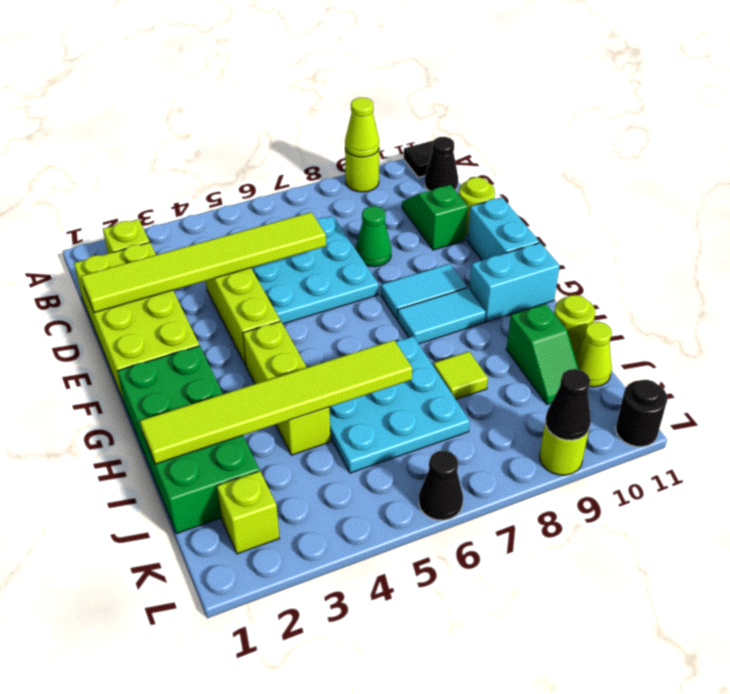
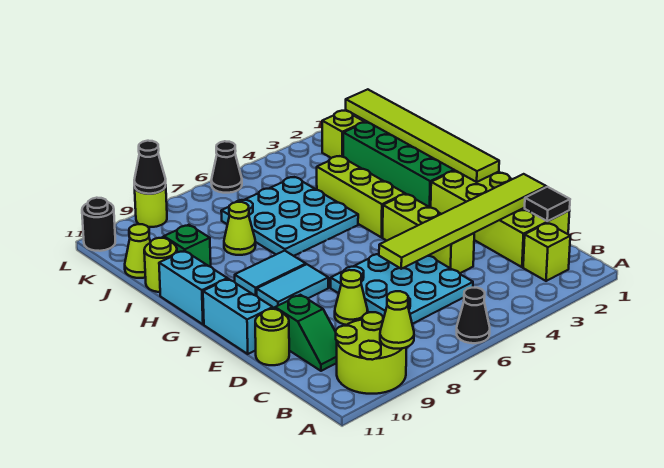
lime 1x1 round brick [345,149,379,192] -> lime 2x2 round brick [336,312,407,394]
black 1x1 tile [404,140,434,177] -> black 1x1 tile moved to [525,187,570,221]
black 1x1 cone [425,137,458,191] -> black 1x1 cone moved to [457,288,490,343]
green 1x1 cone [356,206,391,267] -> lime 1x1 cone [335,270,368,325]
cyan 1x2 brick [469,243,560,322] -> cyan 1x2 brick turned to [159,251,227,324]
lime 1x6 tile [140,340,412,464] -> lime 1x6 tile turned to [346,89,499,182]
lime 1x1 tile [433,351,488,399] -> lime 1x1 cone [224,202,256,255]

